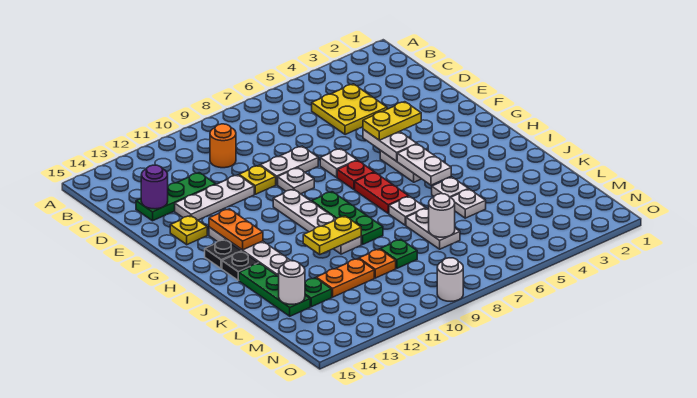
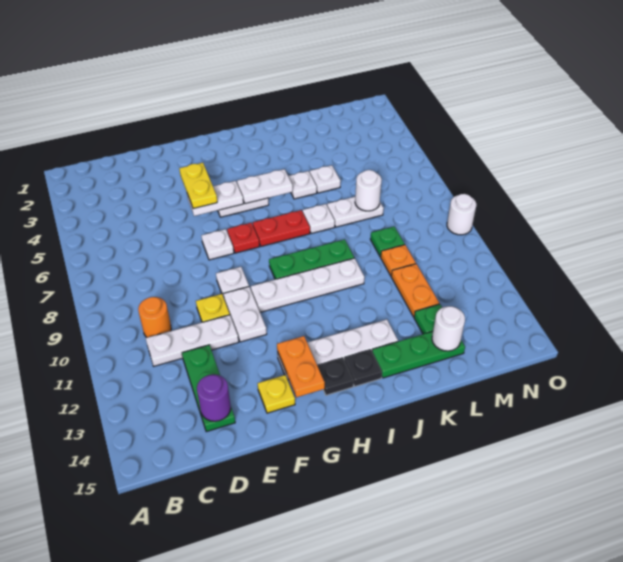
yellow 2x2 plate [312,84,387,135] -> none
white 1x2 plate [260,146,318,185] -> white 1x2 plate moved to [223,287,267,342]
white 1x3 plate [175,175,254,220] -> white 1x3 plate turned to [146,315,239,366]
orange 1x2 plate [209,209,263,250] -> orange 1x2 plate turned to [277,336,325,397]
yellow 1x2 plate [303,216,361,254] -> none

